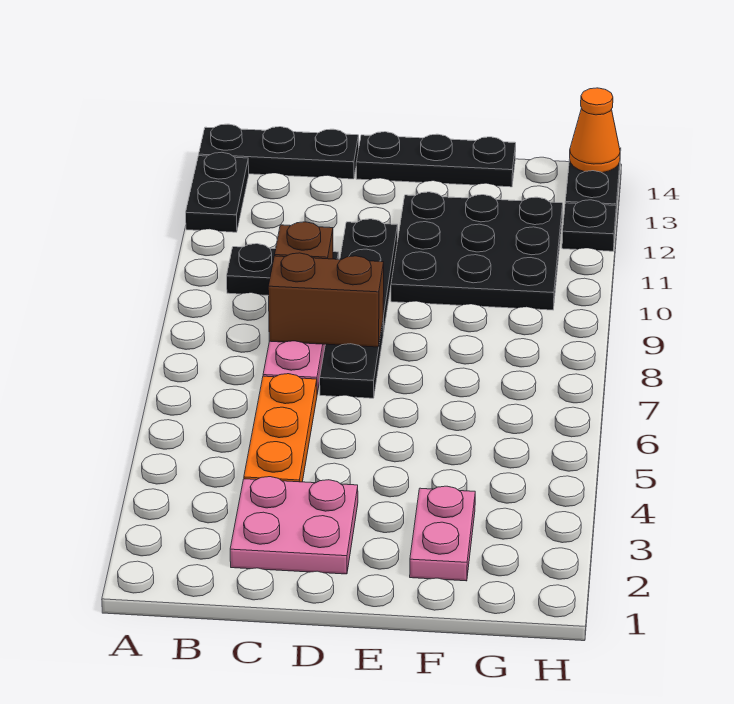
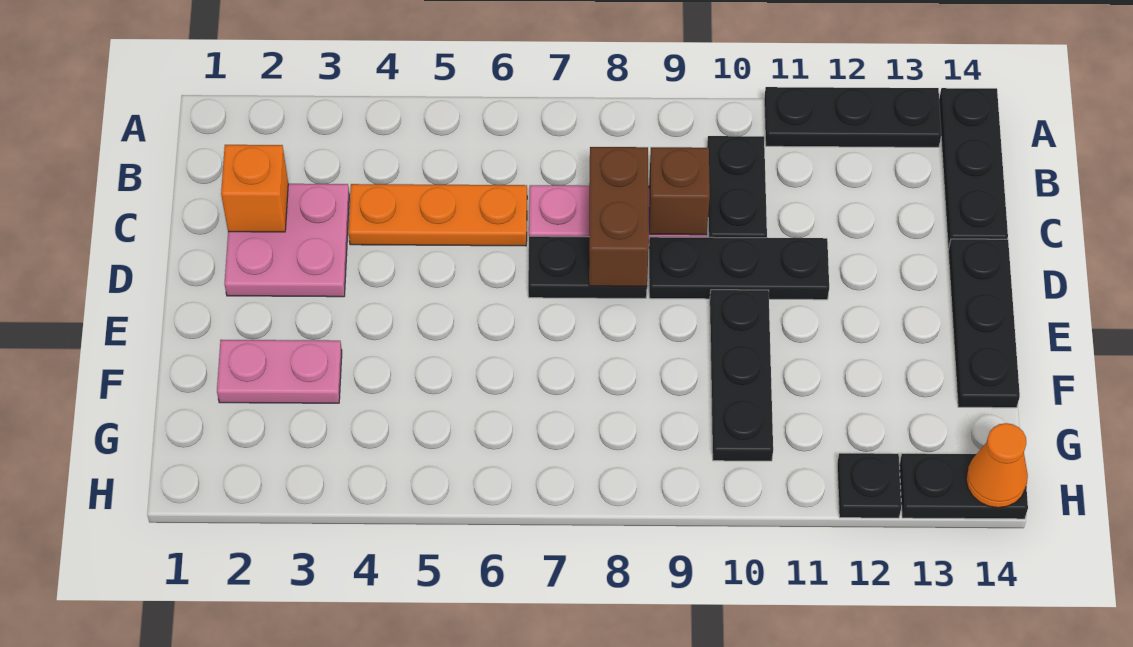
black 1x2 plate [186,152,249,232] -> black 1x3 plate [764,87,941,147]
none -> orange 1x1 brick [221,145,288,232]
black 3x3 plate [391,192,563,310] -> black 1x3 plate [710,290,773,461]

